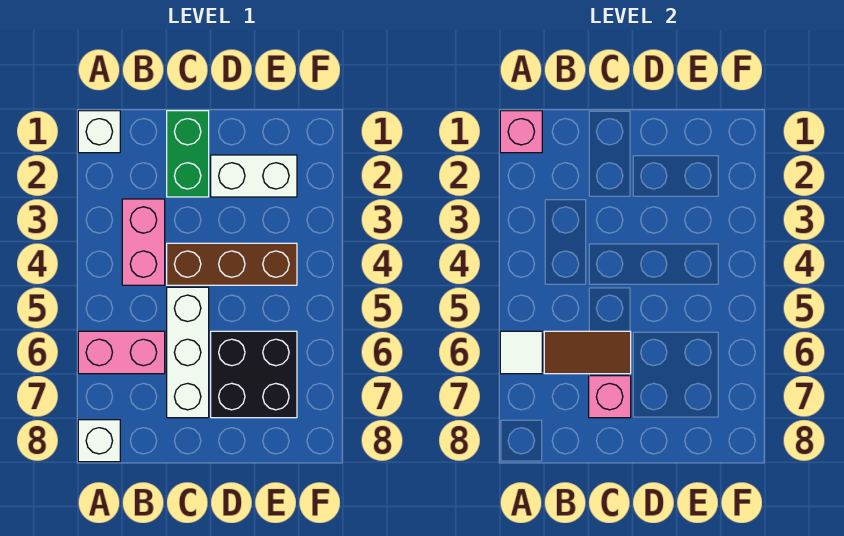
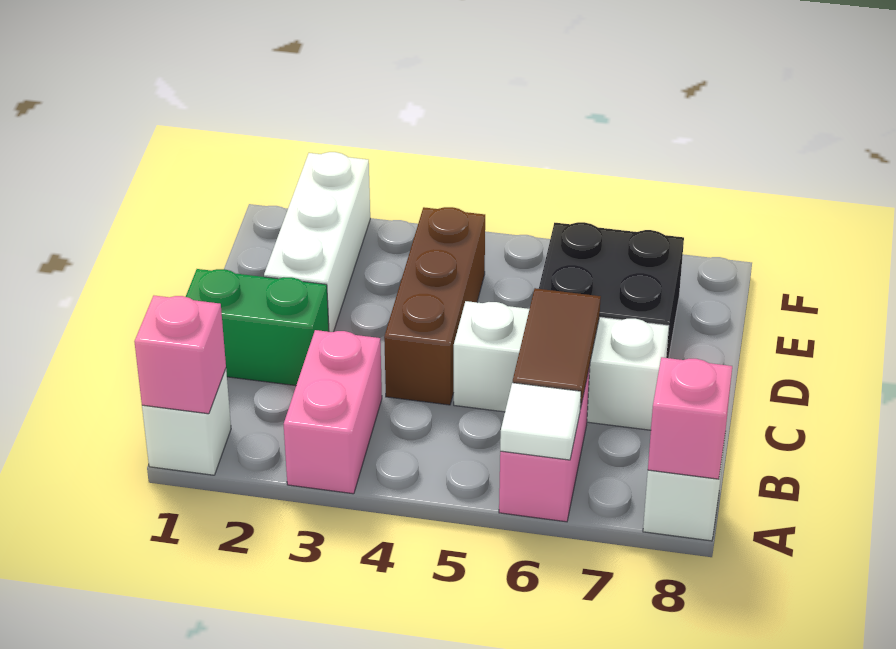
pink 1x2 brick [122,199,165,285] -> pink 1x2 brick turned to [284,330,382,494]
pink 1x1 brick [589,376,631,418] -> pink 1x1 brick moved to [648,357,732,479]
white 1x2 brick [211,155,297,197] -> white 1x3 brick [264,152,370,332]

